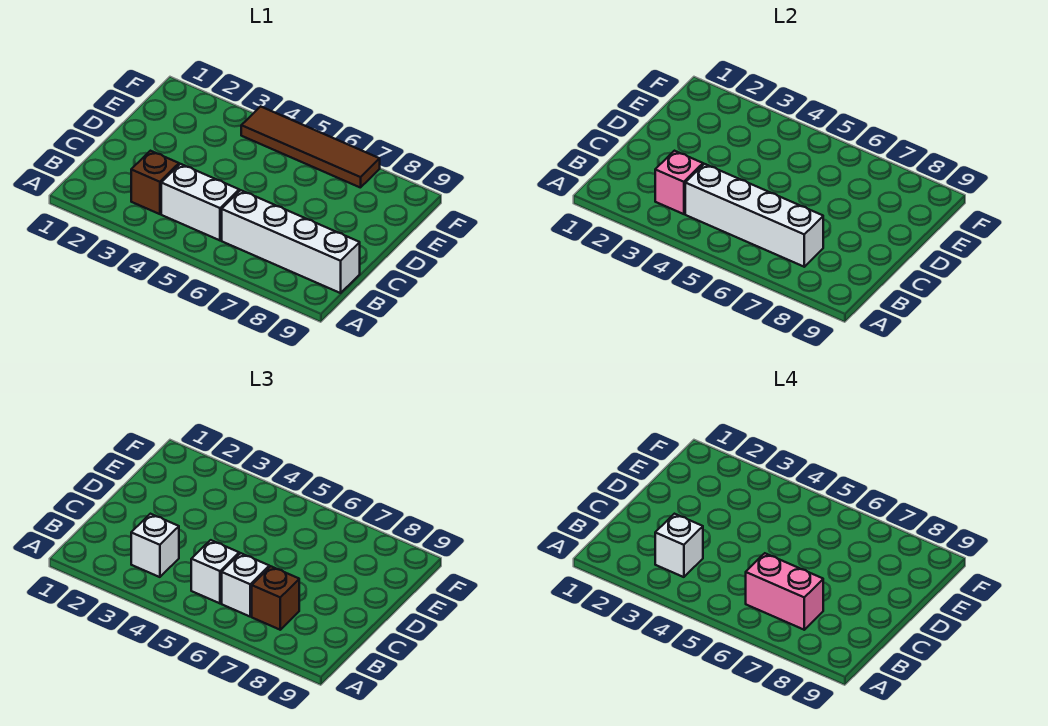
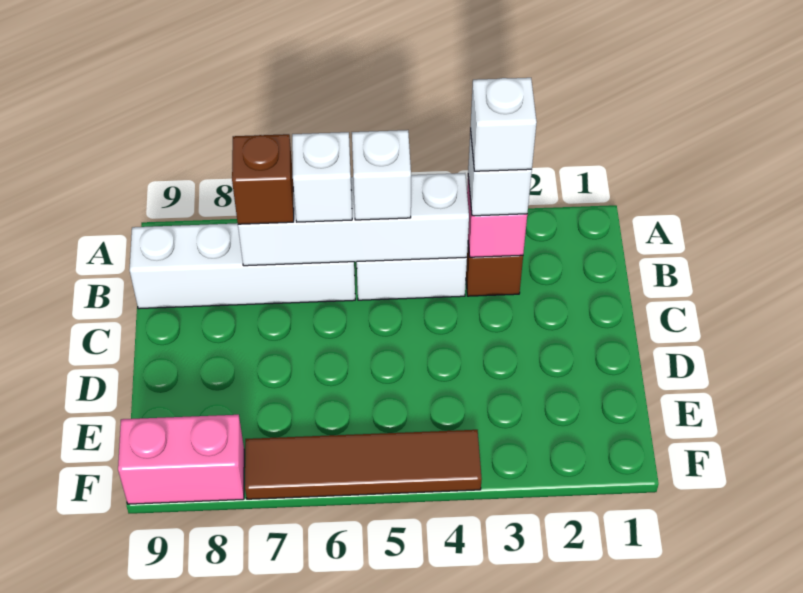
pink 1x2 brick [746,553,823,630] -> pink 1x2 brick moved to [118,415,244,504]

